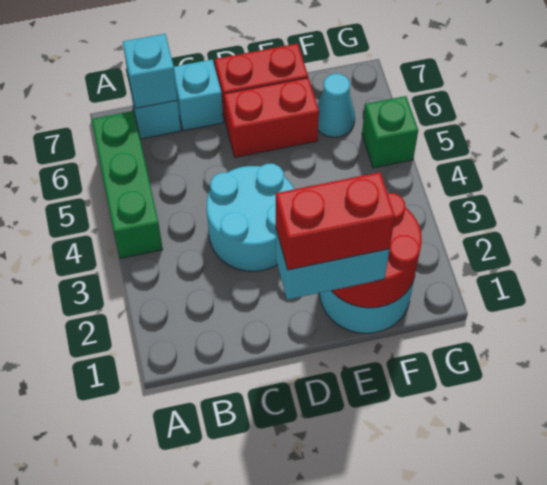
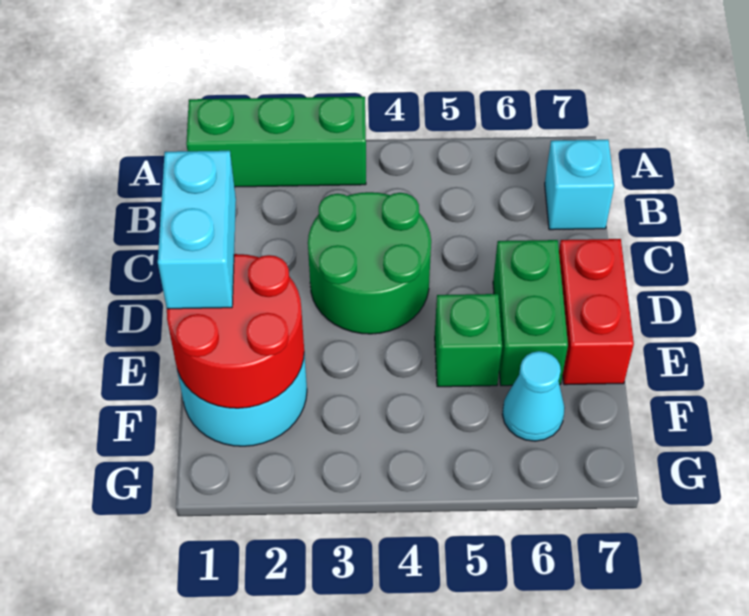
green 1x3 brick [91,111,163,258] -> green 1x3 brick moved to [186,97,366,187]
cyan 1x1 brick [123,34,177,108] -> none
cyan 2x2 round brick [207,164,294,271] -> green 2x2 round brick [308,192,431,334]
cyan 1x1 brick [174,60,223,131] -> none
red 1x2 brick [276,172,395,270] -> none
red 1x2 brick [224,78,319,157] -> green 1x2 brick [493,240,568,386]
green 1x1 brick [362,96,418,168] -> green 1x1 brick moved to [435,294,502,387]

